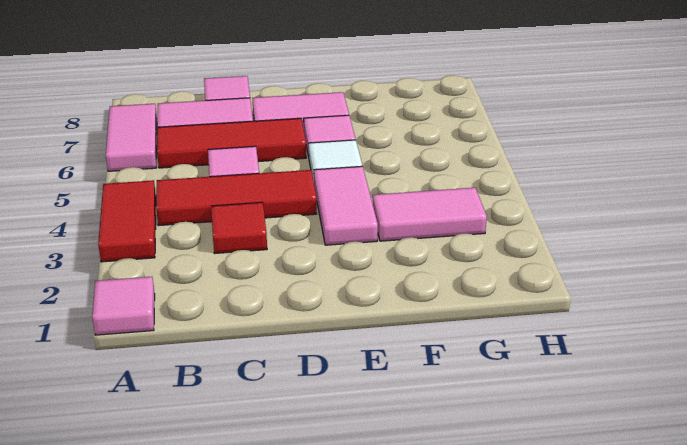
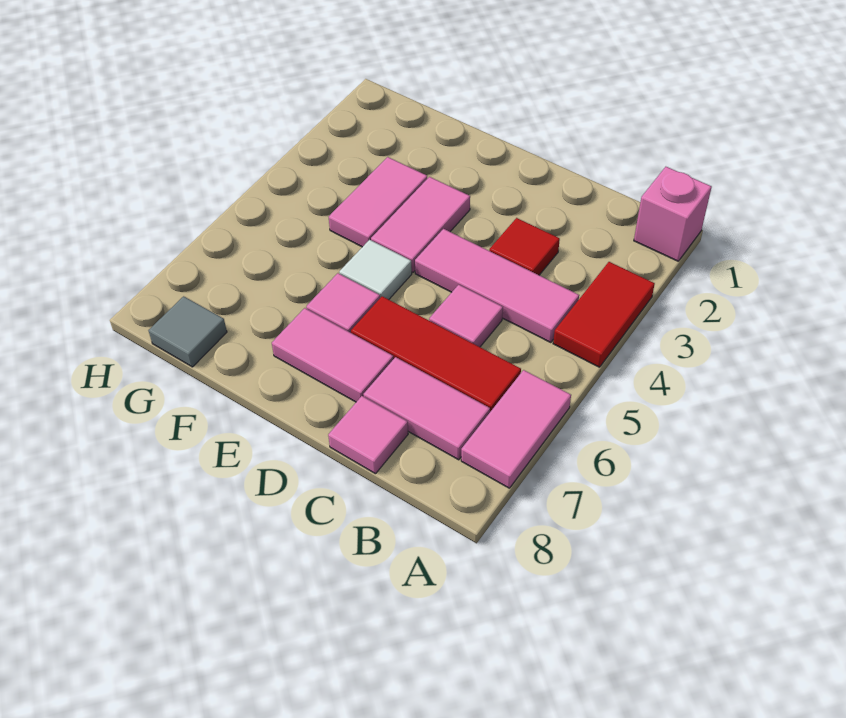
pink 1x1 tile [92,277,155,335] -> pink 1x1 brick [634,167,712,261]
red 1x3 tile [156,170,317,226] -> pink 1x3 tile [415,229,579,343]
pink 1x2 tile [373,188,487,241] -> pink 1x2 tile turned to [329,157,427,247]
none -> grey 1x1 tile [149,296,227,367]

